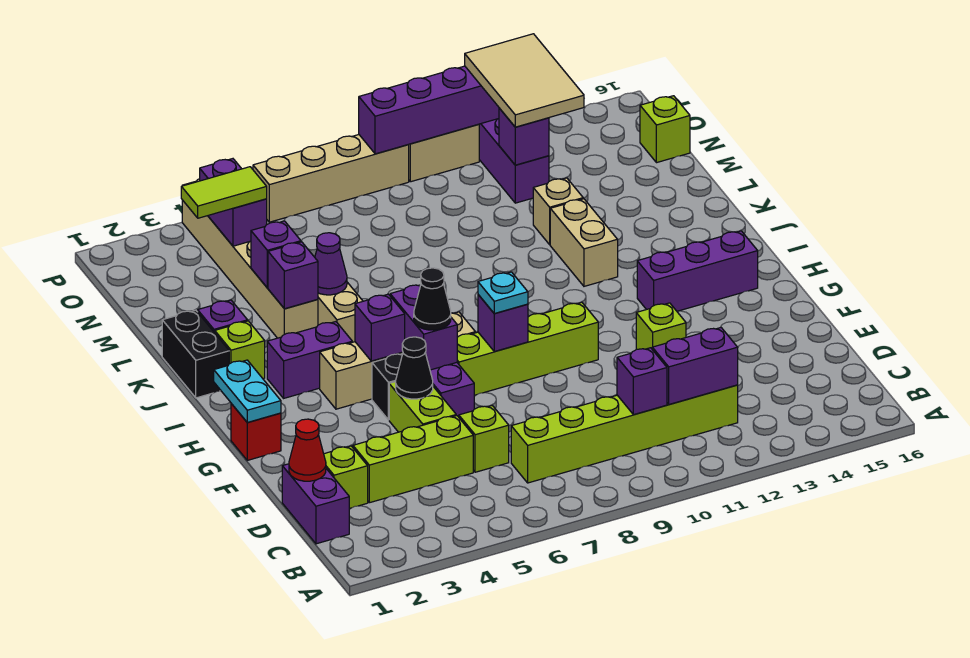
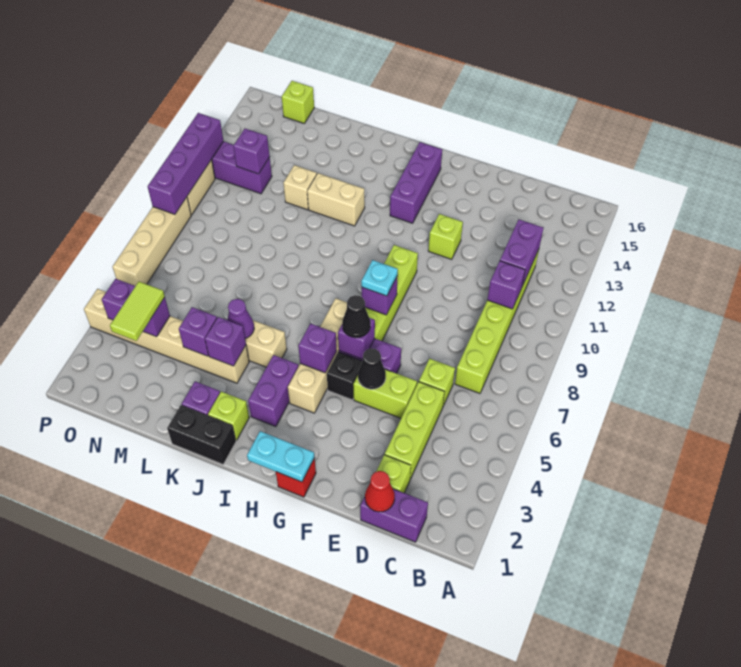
purple 1x2 brick [390,285,457,370] -> purple 1x1 brick [338,318,375,359]
tan 2x3 tile [465,34,584,127] -> none

